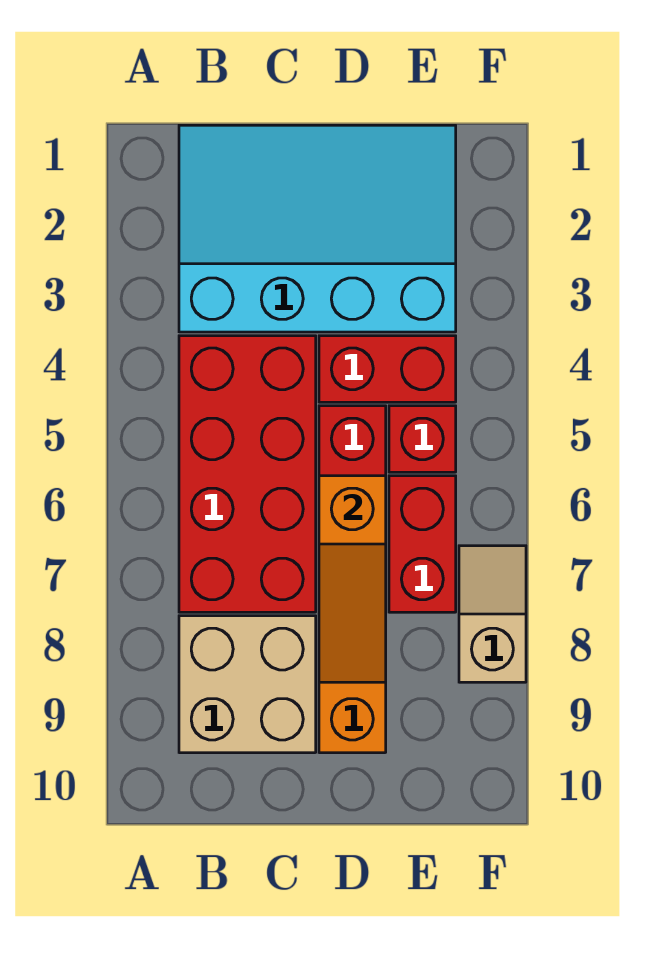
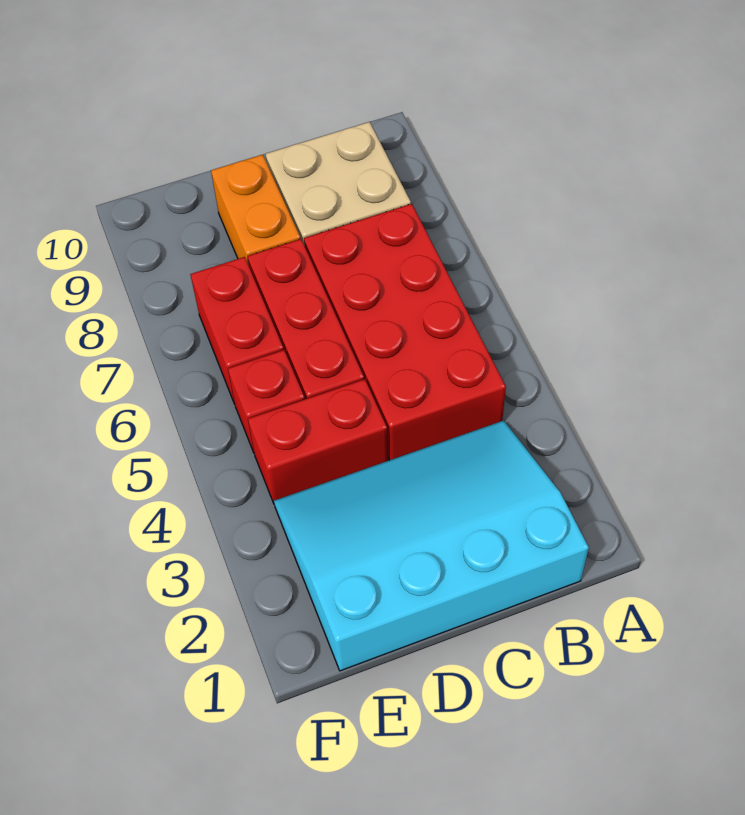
cyan 3x4 slope [179,125,456,332] -> cyan 3x4 slope turned to [274,420,589,671]
orange 1x3 slope [319,476,386,682] -> none
tan 1x2 slope [459,546,526,682] -> none

